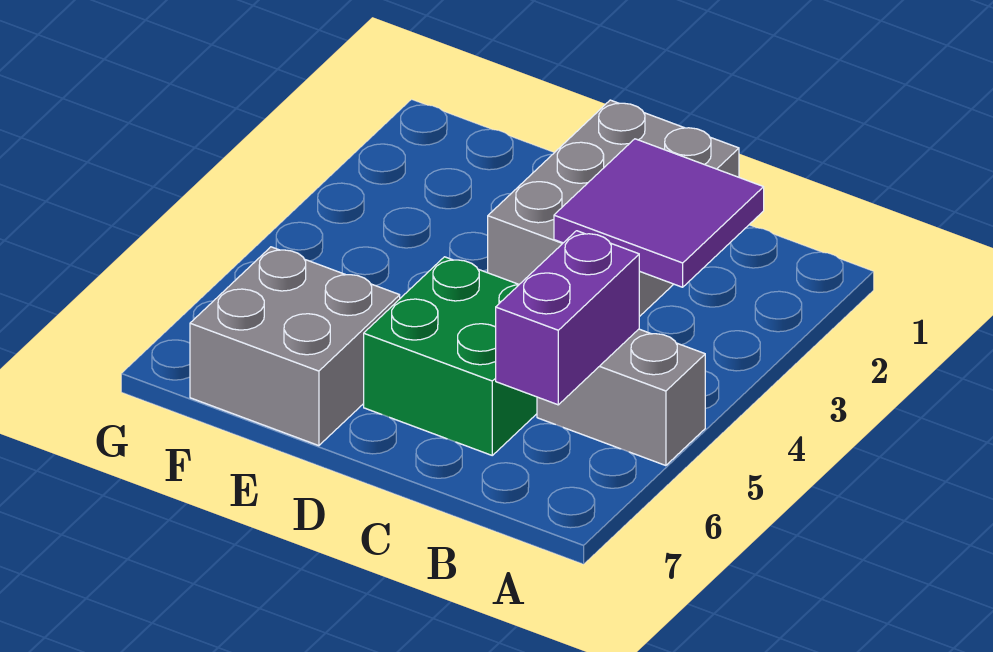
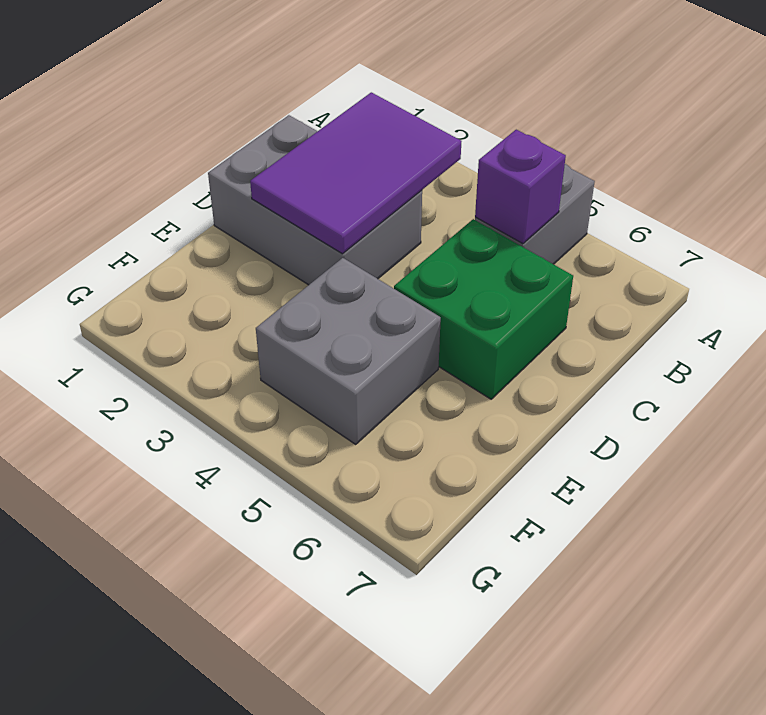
purple 2x2 tile [554,139,764,287] -> purple 2x3 tile [250,92,462,254]
purple 1x2 brick [496,231,639,405] -> purple 1x1 brick [475,130,566,244]
grey 2x2 brick [190,247,400,446] -> grey 2x2 brick moved to [256,258,441,444]

